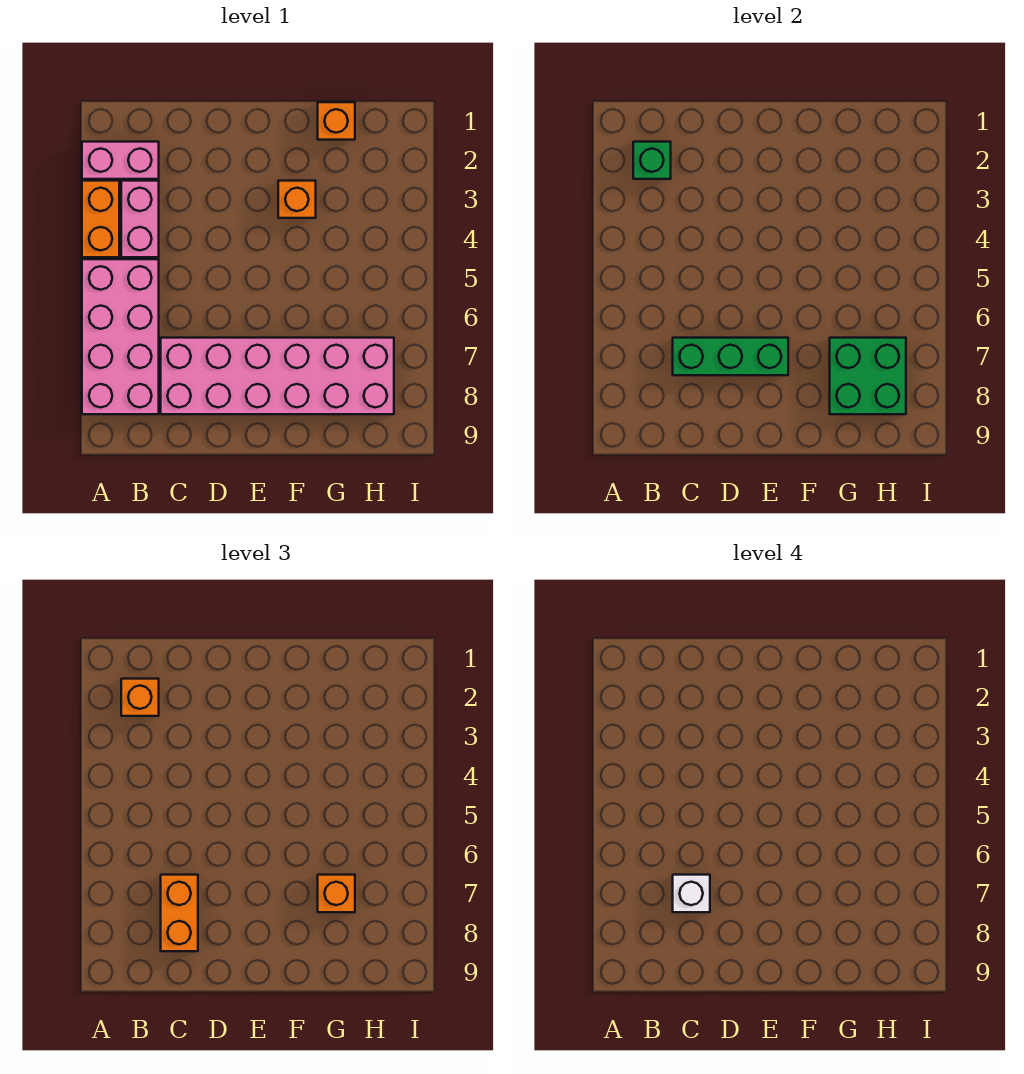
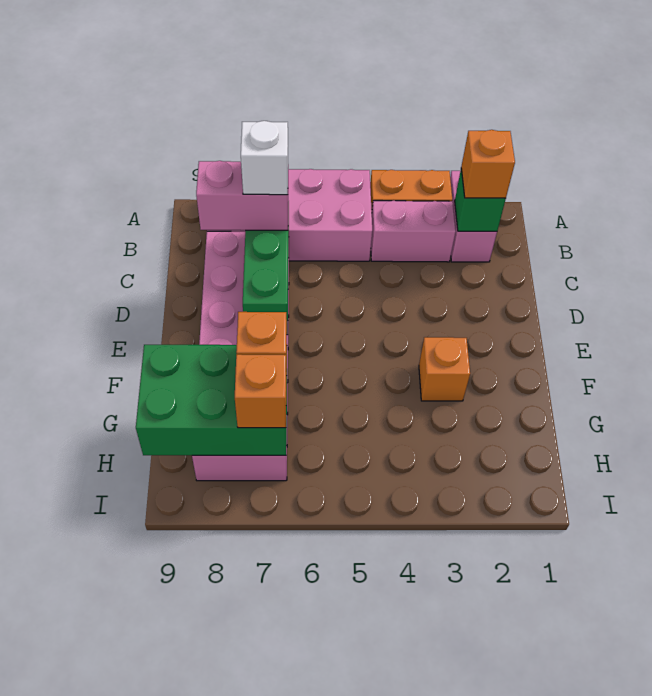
orange 1x2 brick [161,875,198,951] -> pink 1x2 brick [196,161,288,230]
orange 1x1 brick [318,102,355,140] -> orange 1x1 brick moved to [235,354,286,428]
green 2x2 brick [830,338,906,414] -> green 2x3 brick [136,344,287,455]

